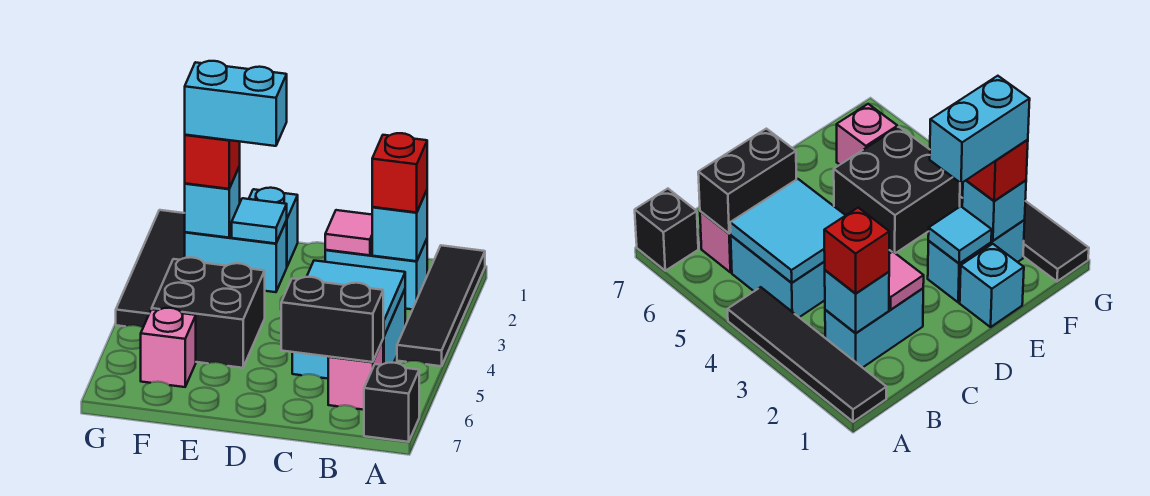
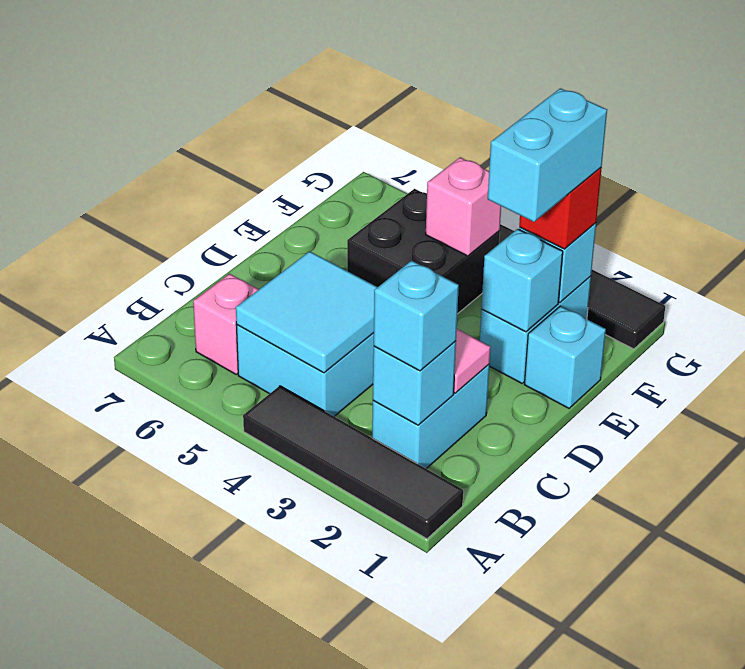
black 1x1 brick [364,363,419,442] -> none
red 1x1 brick [372,133,427,212] -> cyan 1x1 brick [374,261,459,371]
black 1x2 brick [281,277,383,362] -> none
cyan 1x1 tile [232,198,287,244] -> cyan 1x1 brick [481,229,563,332]
pink 1x1 brick [141,308,196,387] -> pink 1x1 brick moved to [426,157,501,256]

